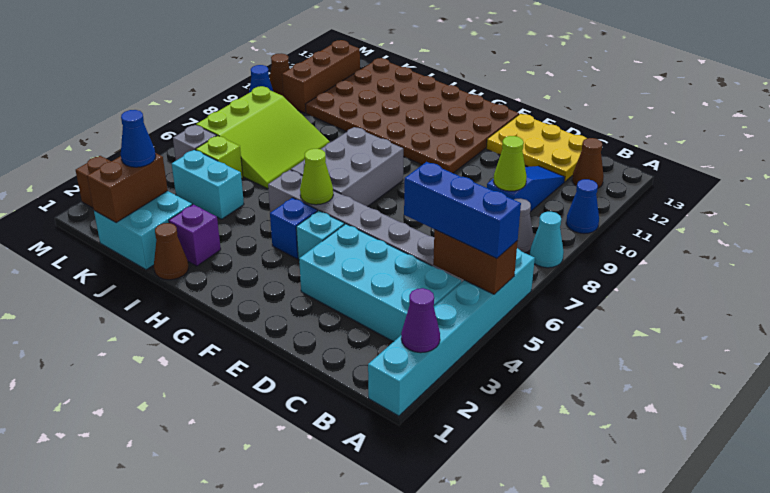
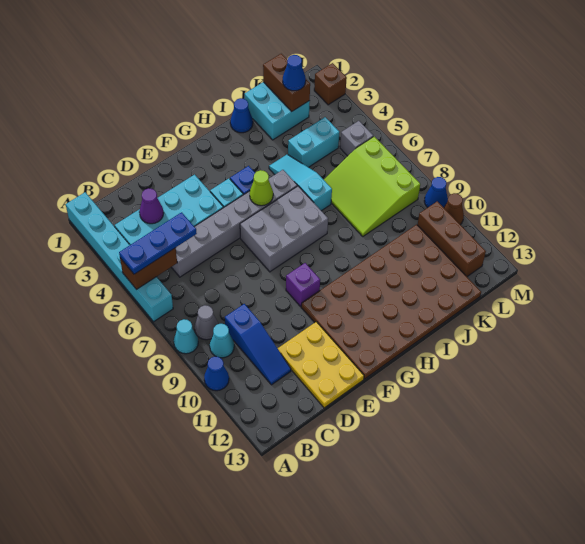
purple 1x1 cone [401,288,440,353] -> purple 1x1 cone moved to [139,188,164,224]
blue 1x3 brick [404,162,521,259] -> blue 1x3 plate [119,212,197,274]
none -> cyan 1x1 cone [210,324,234,358]
brown 1x1 cone [572,138,604,188] -> none
lime 1x1 cone [494,136,527,191] -> none
yellow 2x3 plate [486,114,587,182] -> yellow 2x3 plate turned to [278,322,364,408]
grey 2x3 brick [291,127,403,207] -> grey 2x3 brick turned to [240,186,328,272]
brown 1x1 cone [154,223,188,280] -> blue 1x1 cone [230,98,253,133]
purple 1x1 brick [169,204,221,266] -> purple 1x1 brick moved to [286,263,320,306]
none -> cyan 1x3 slope [269,154,332,211]
lime 1x1 brick [196,136,243,179] -> none

